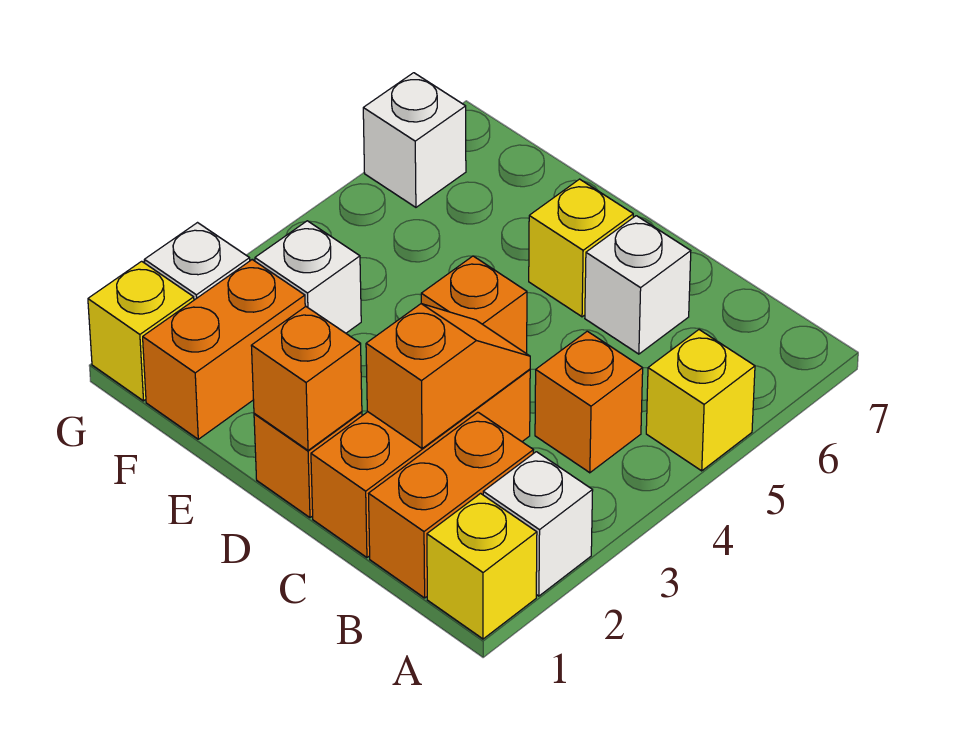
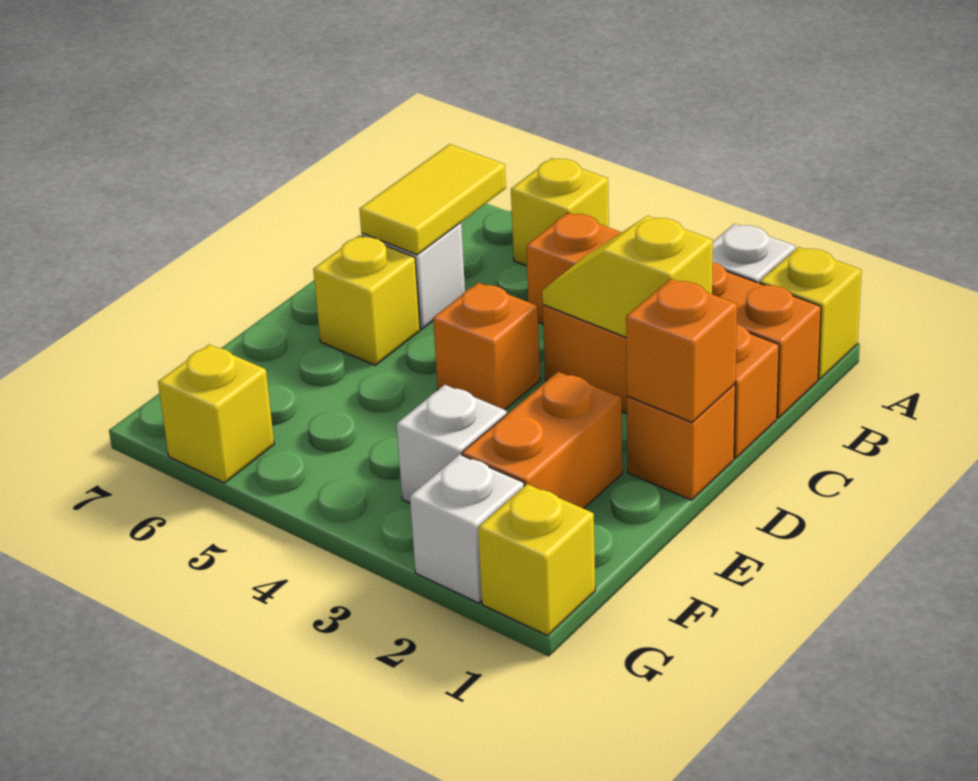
none -> yellow 1x2 tile [360,144,506,255]
orange 1x2 slope [366,304,530,448] -> yellow 1x2 slope [542,216,713,337]
orange 1x2 brick [143,260,305,439] -> orange 1x2 brick turned to [462,372,622,509]
white 1x1 brick [363,73,466,207] -> yellow 1x1 brick [158,345,274,483]

